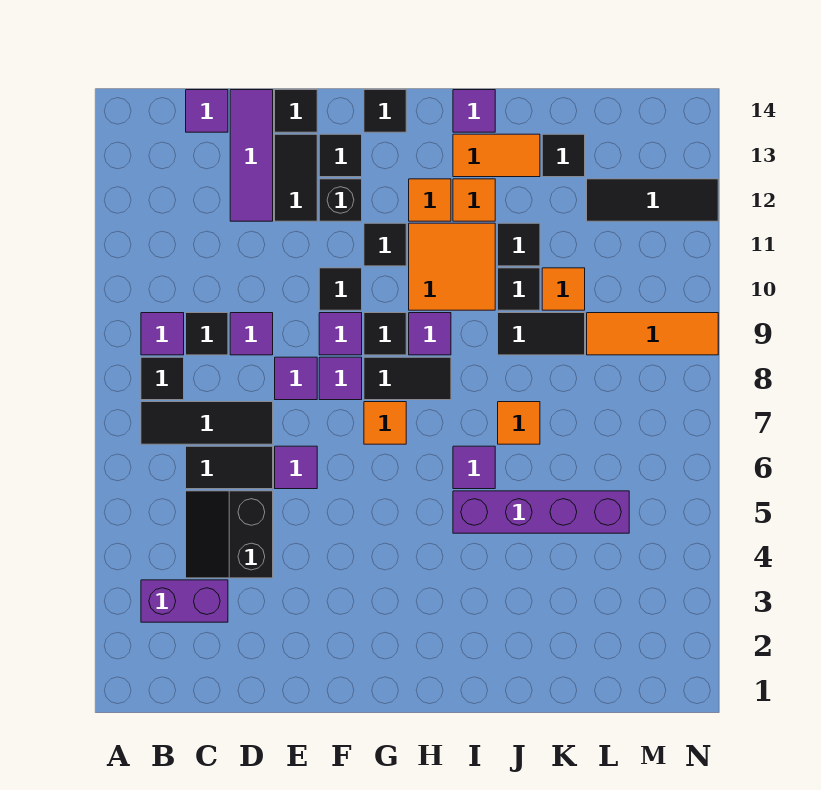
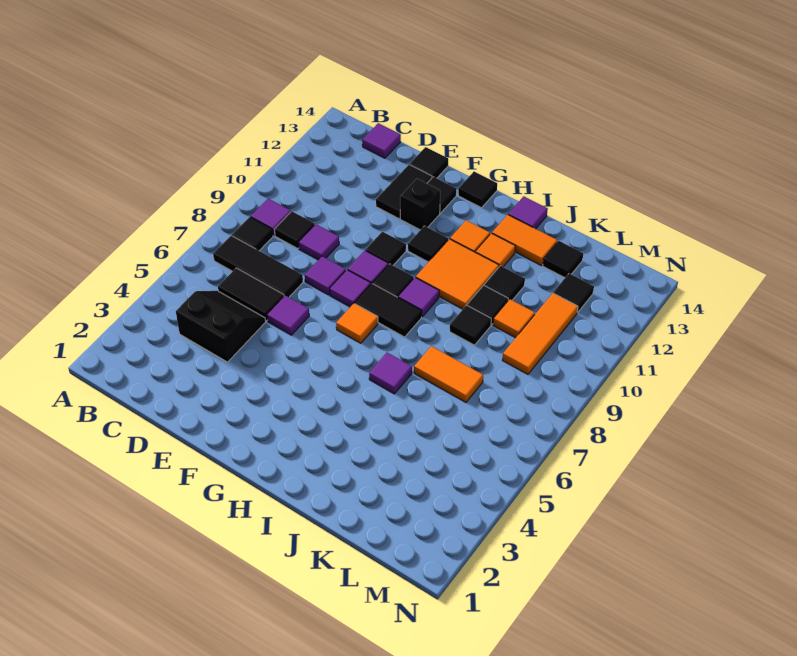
purple 1x2 brick [141,580,228,622] -> none
black 2x2 slope [186,491,273,578] -> black 2x2 slope turned to [176,291,266,362]
purple 1x3 tile [230,90,273,221] -> none
purple 1x4 brick [453,491,629,533] -> none
orange 1x1 tile [498,402,540,444] -> orange 1x2 tile [414,346,483,402]
black 1x2 tile [498,313,585,355] -> black 1x1 tile [450,305,491,345]
orange 1x3 tile [587,313,718,355] -> orange 1x3 tile turned to [502,293,578,374]
black 1x3 tile [587,179,718,221] -> black 1x1 tile [553,274,594,313]

